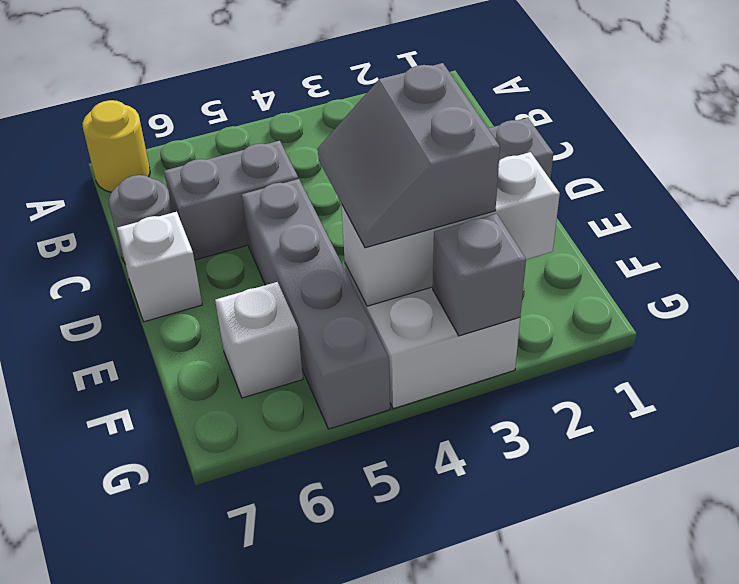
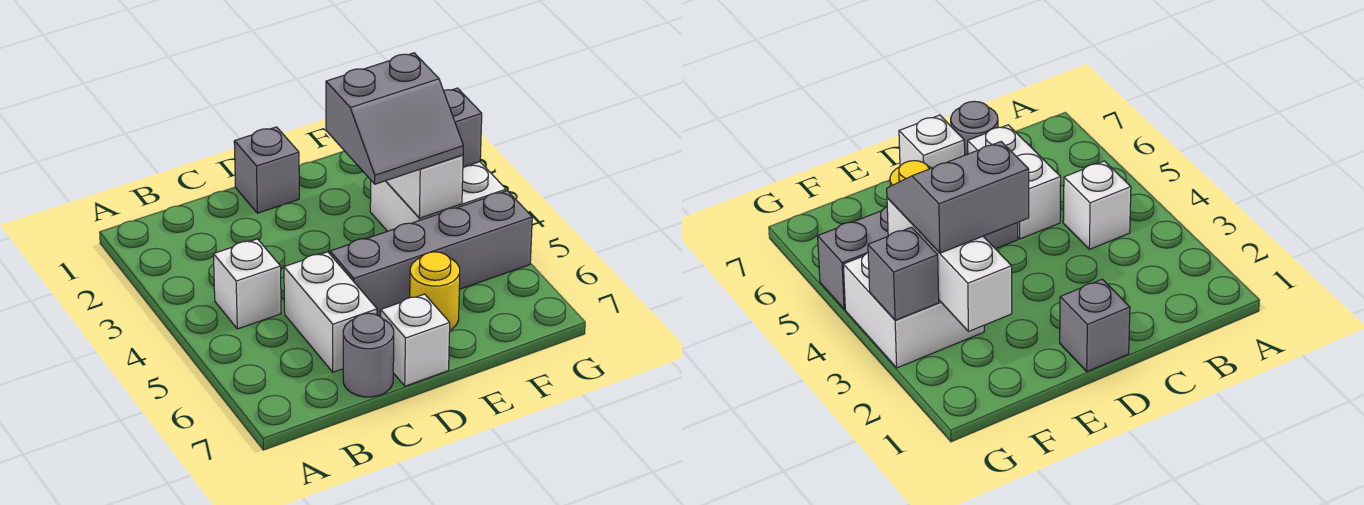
yellow 1x1 round brick [82,100,150,192] -> yellow 1x1 round brick moved to [410,252,460,330]
grey 1x2 brick [164,141,298,260] -> white 1x2 brick [284,252,377,372]
white 1x1 brick [215,282,303,398] -> white 1x1 brick moved to [213,239,281,329]

